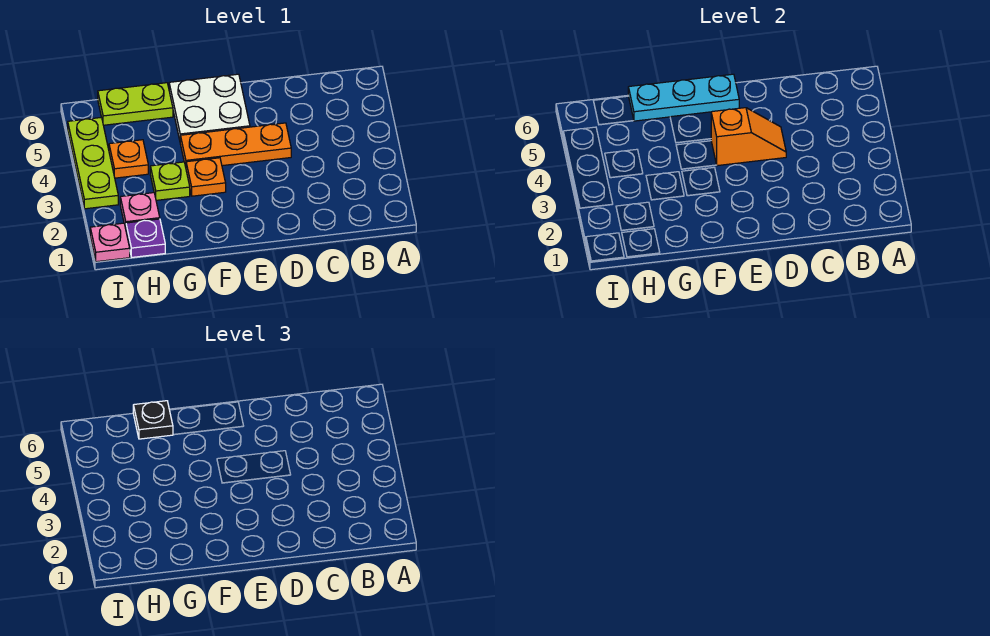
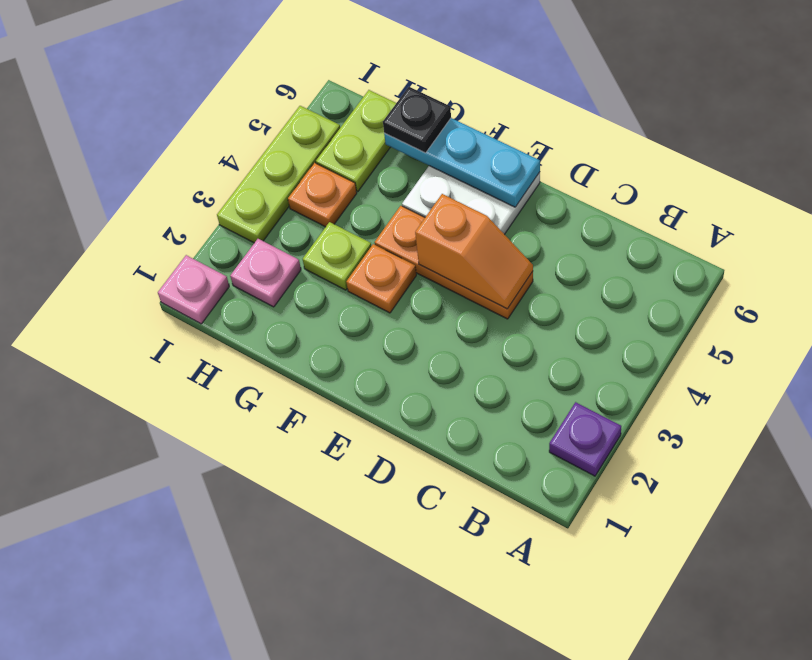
lime 1x2 plate [98,83,173,125] -> lime 1x2 plate turned to [316,90,396,191]
purple 1x1 plate [126,219,165,257] -> purple 1x1 plate moved to [549,402,621,476]

